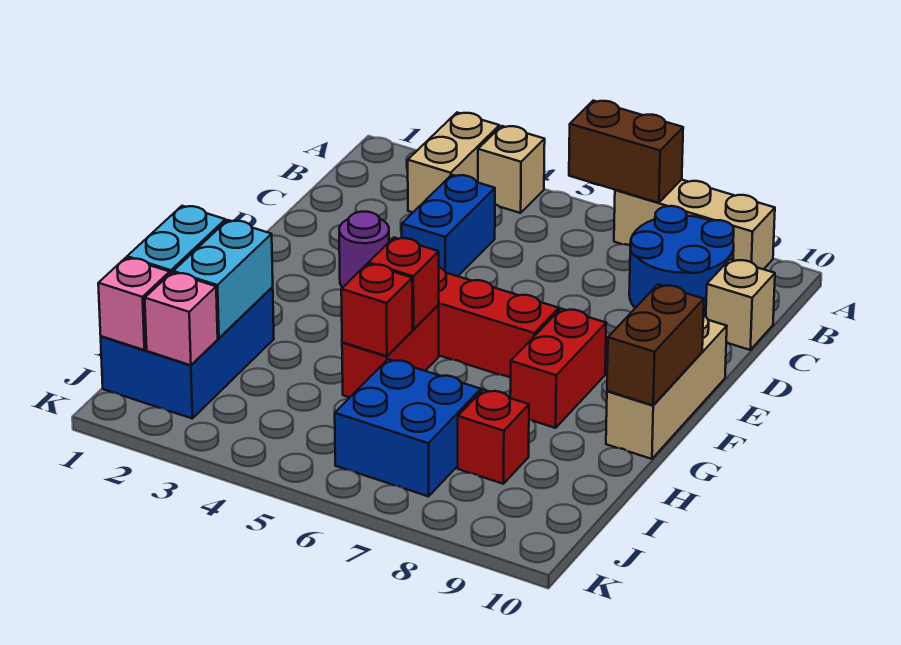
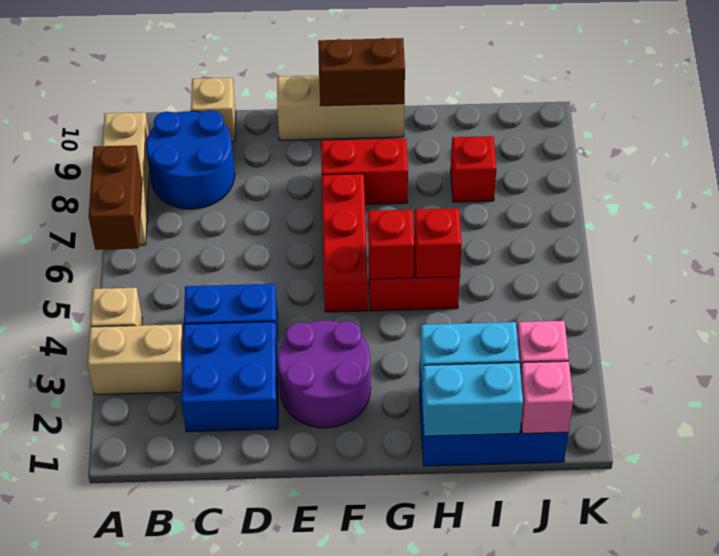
purple 1x1 round brick [339,212,389,288] -> purple 2x2 round brick [278,321,371,428]
blue 2x2 brick [335,359,481,496] -> blue 2x2 brick moved to [181,322,278,432]

